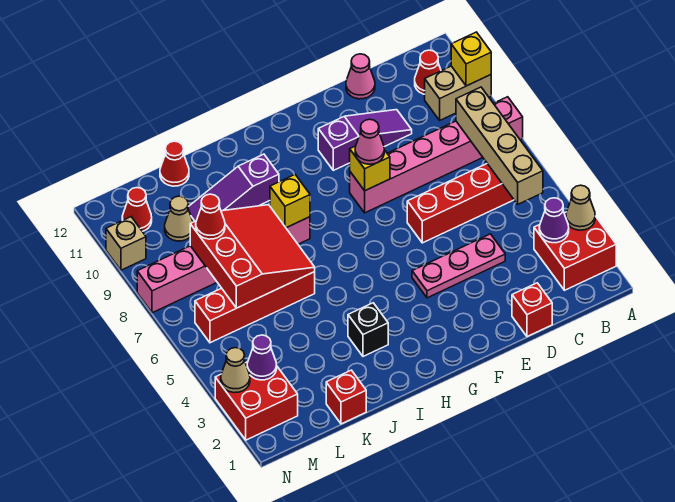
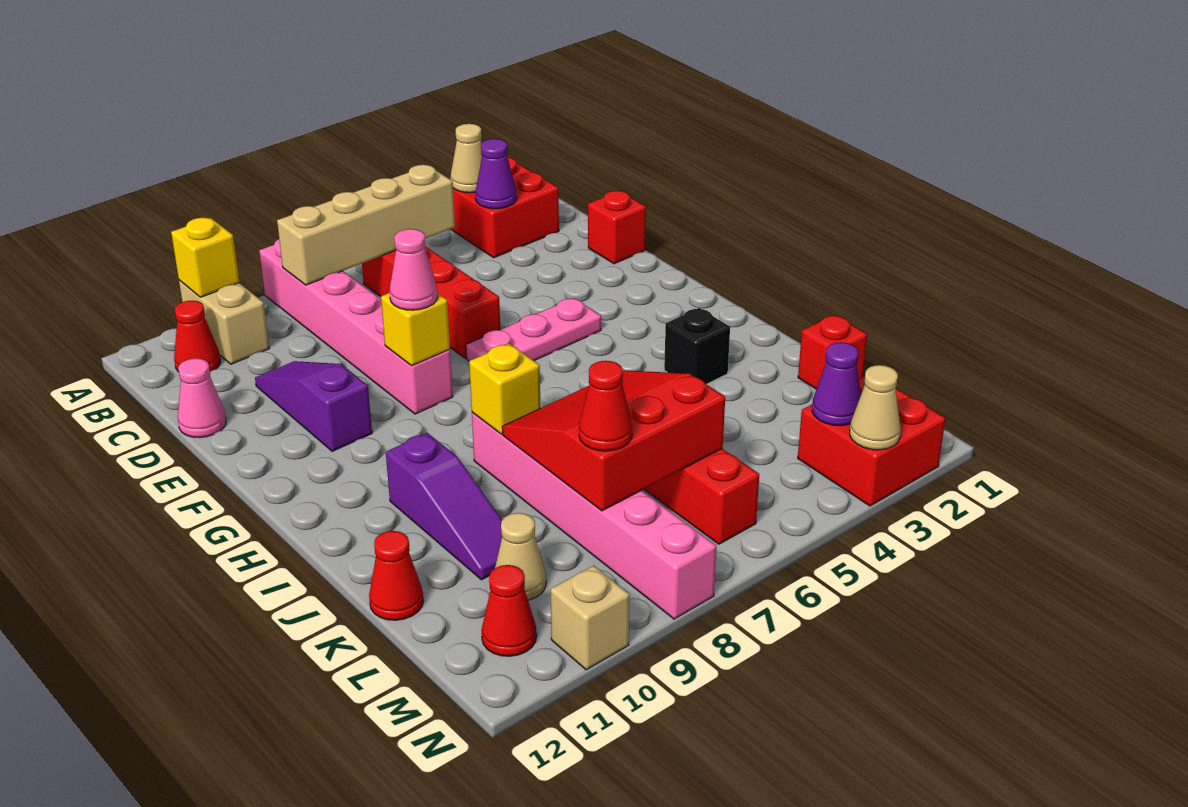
pink 1x3 plate [412,234,505,298] -> pink 1x3 plate turned to [466,298,601,361]

